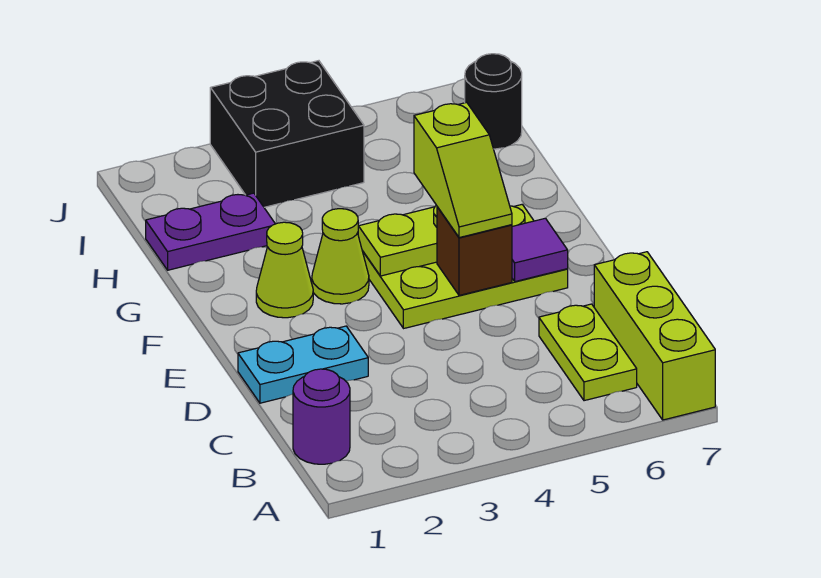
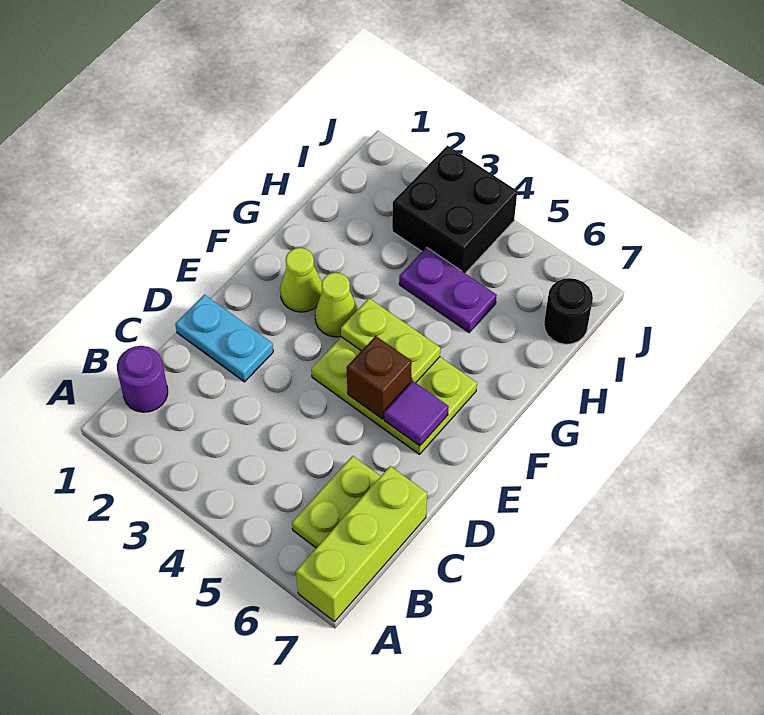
lime 1x2 slope [414,102,512,238] -> none
purple 1x2 plate [146,193,275,270] -> purple 1x2 plate moved to [399,247,497,333]

